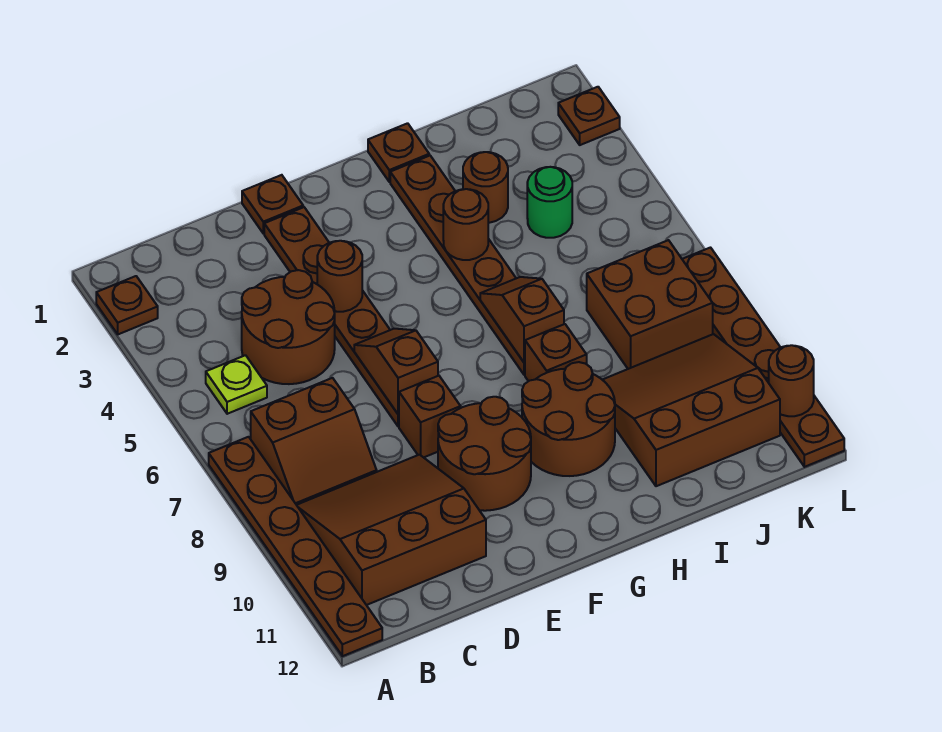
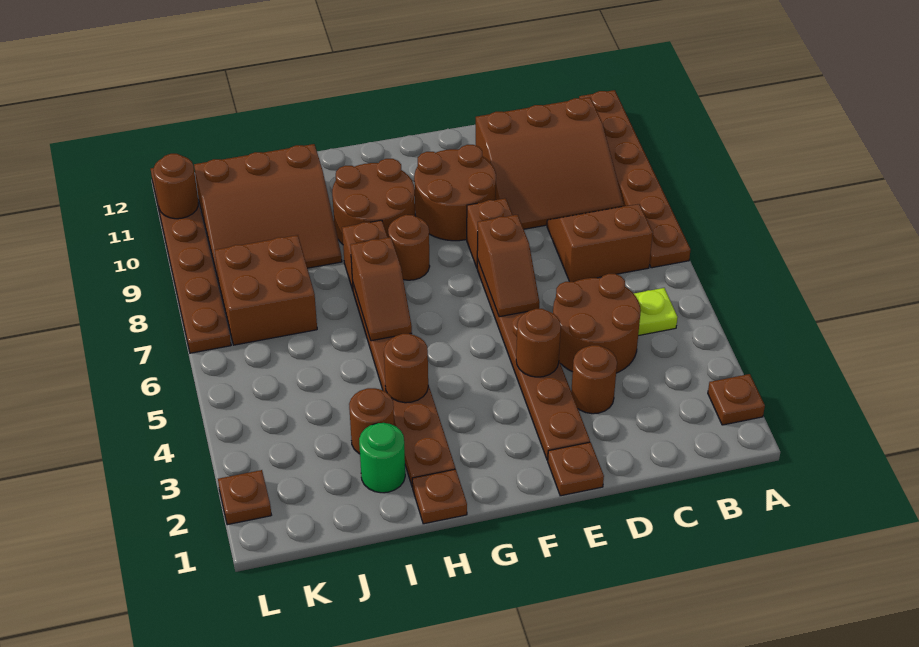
none -> brown 1x1 round brick [571,345,617,414]
none -> brown 1x1 round brick [388,215,430,280]
green 1x1 round brick [527,167,572,238] -> green 1x1 round brick moved to [359,423,405,493]

